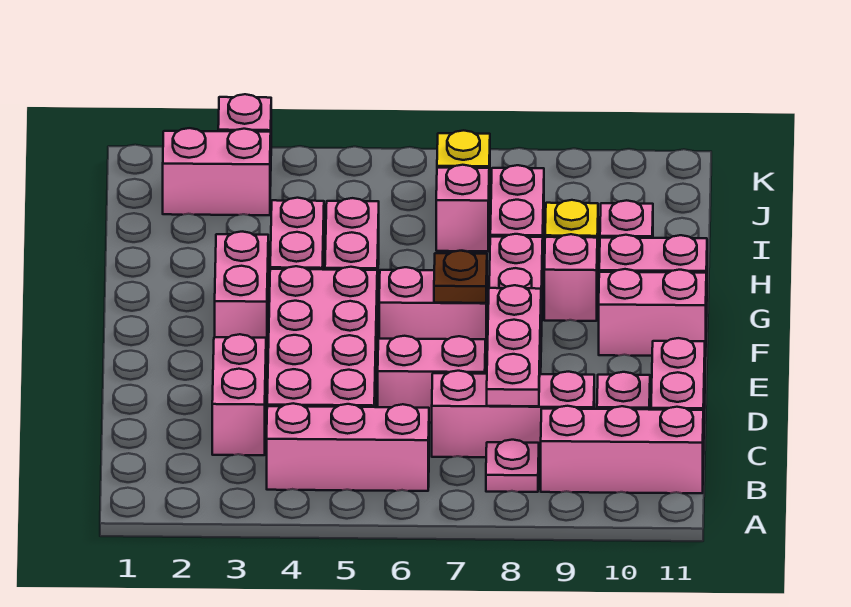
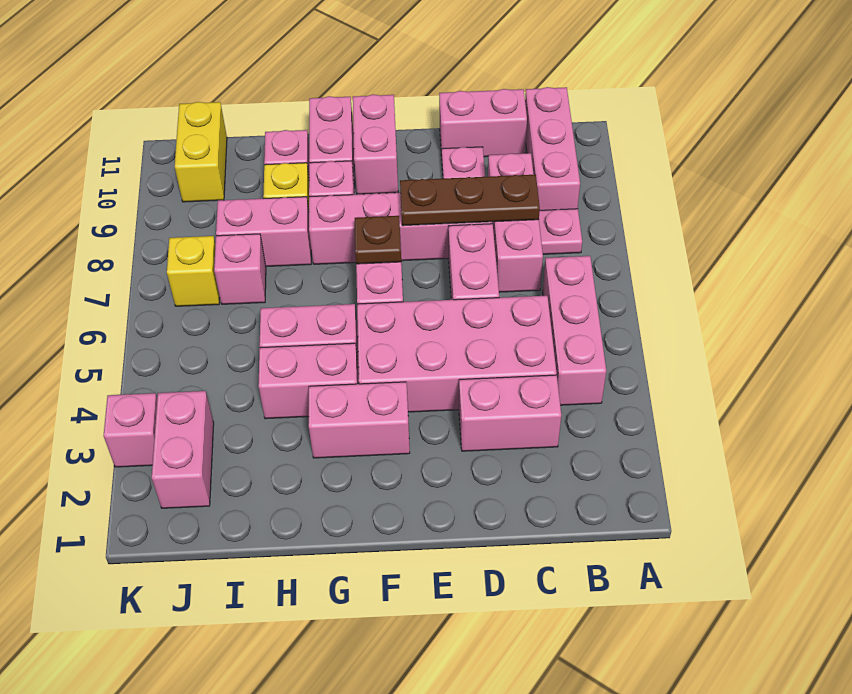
pink 1x3 plate [487,285,541,406] -> brown 1x3 plate [400,175,540,226]
none -> yellow 1x2 brick [175,102,227,202]

